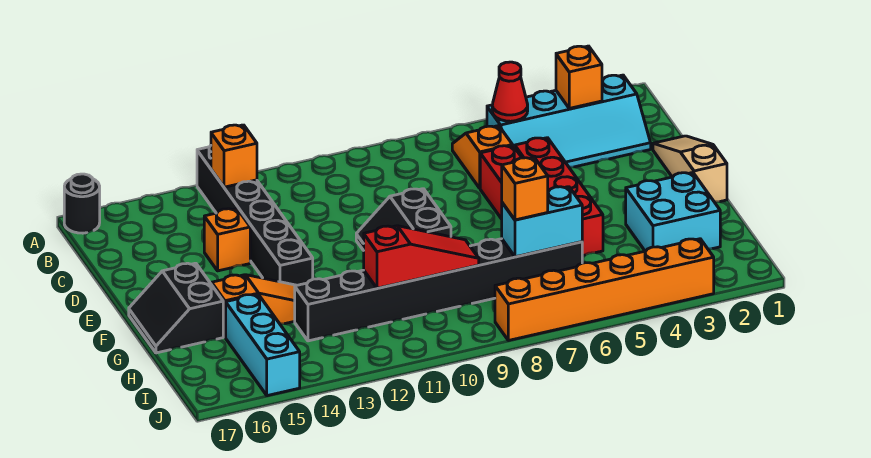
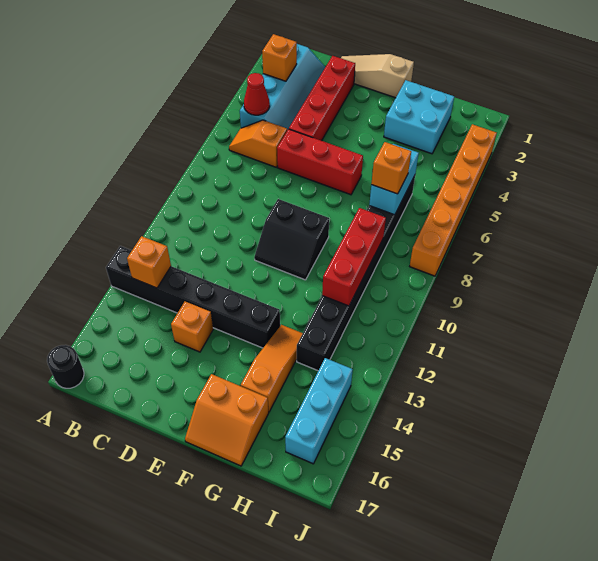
red 1x4 brick [515,138,603,256] -> red 1x4 brick turned to [289,56,355,141]
black 2x2 slope [129,263,223,353] -> orange 2x2 slope [185,374,269,466]
red 1x3 slope [364,226,479,288] -> red 1x3 brick [322,208,386,306]
cyan 1x3 brick [226,294,300,396] -> cyan 1x3 brick turned to [285,358,353,464]

